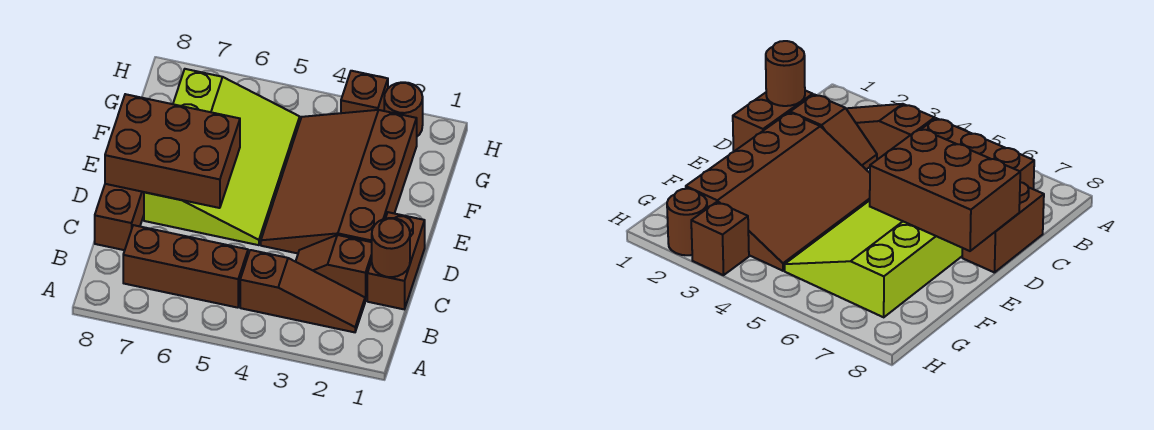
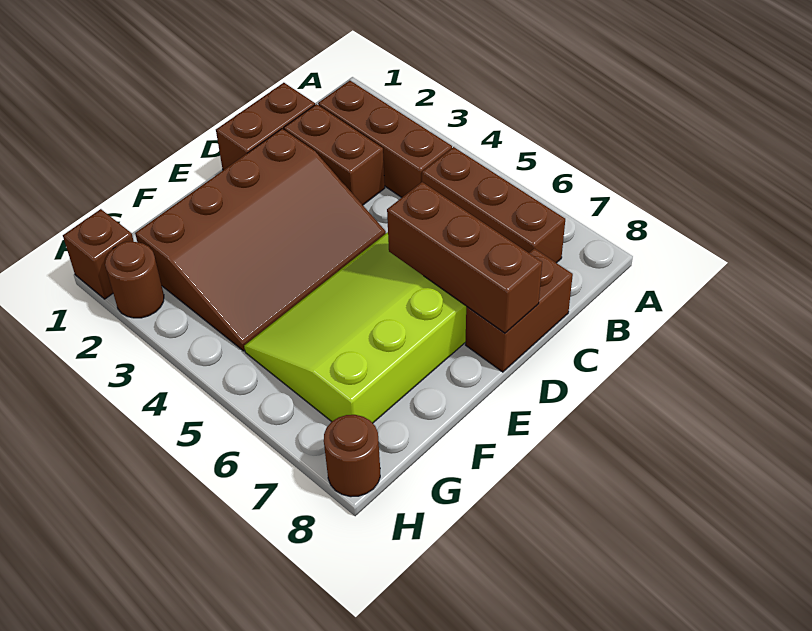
brown 1x3 slope [240,250,365,332] -> brown 1x3 brick [318,81,452,197]
brown 1x1 round brick [372,218,410,277] -> brown 1x1 round brick moved to [324,415,380,497]
brown 1x2 slope [296,235,372,301] -> brown 1x2 brick [284,104,385,205]
brown 2x3 brick [105,94,240,208] -> brown 1x3 brick [387,182,542,333]
brown 1x1 brick [341,71,388,113] -> brown 1x1 brick moved to [63,209,134,299]

